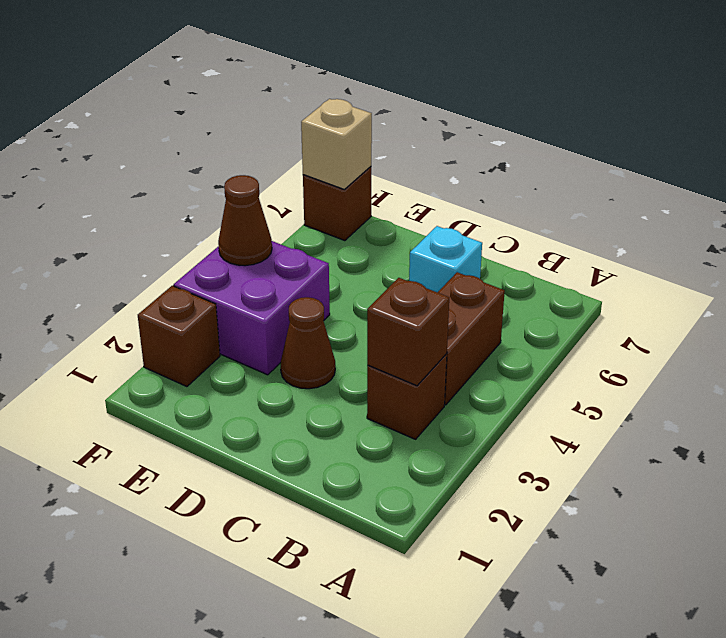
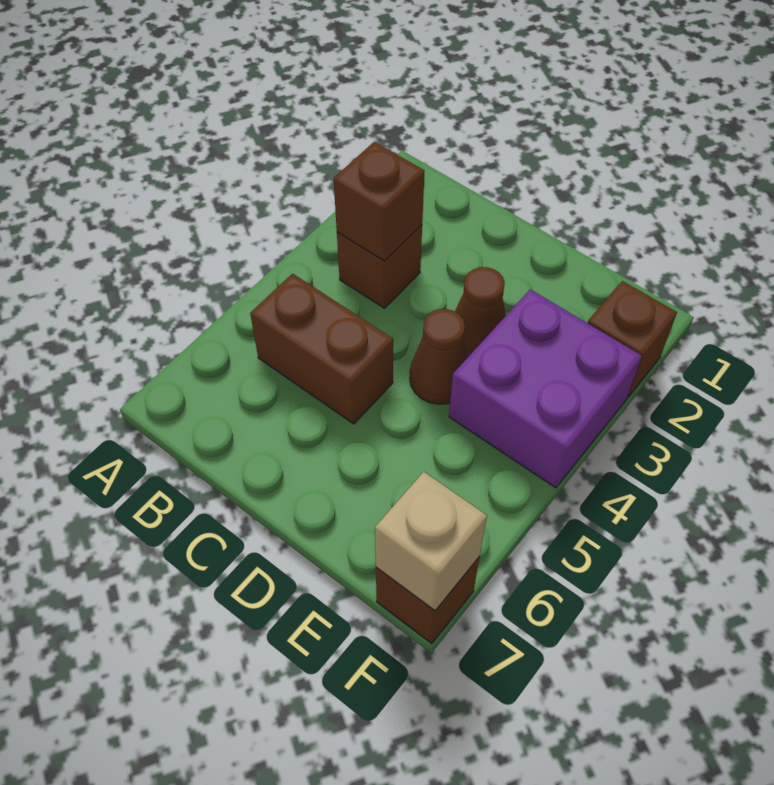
brown 1x2 brick [438,272,505,405] -> brown 1x2 brick turned to [250,274,393,424]
cyan 1x1 brick [409,226,482,292] -> none
brown 1x1 cone [218,175,272,266] -> brown 1x1 cone moved to [410,309,468,404]

